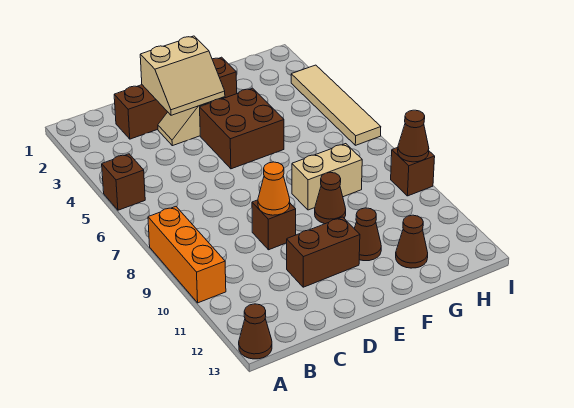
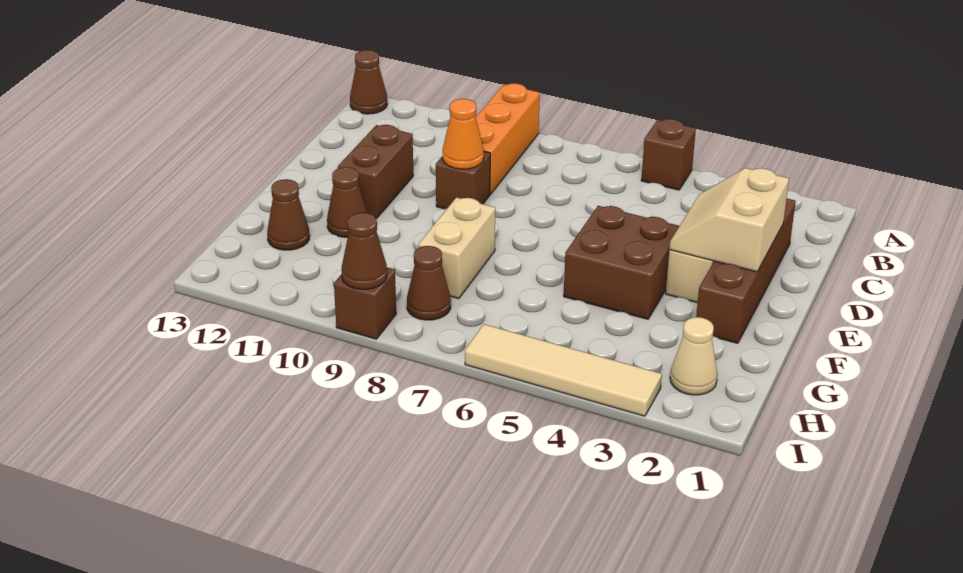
orange 1x3 brick [148,207,226,303] -> orange 1x3 brick turned to [476,83,540,194]
brown 1x1 cone [315,172,346,224] -> brown 1x1 cone moved to [407,246,451,320]
none -> tan 1x1 cone [670,317,717,395]

